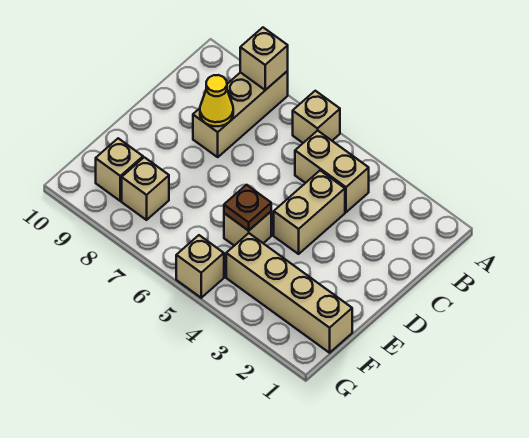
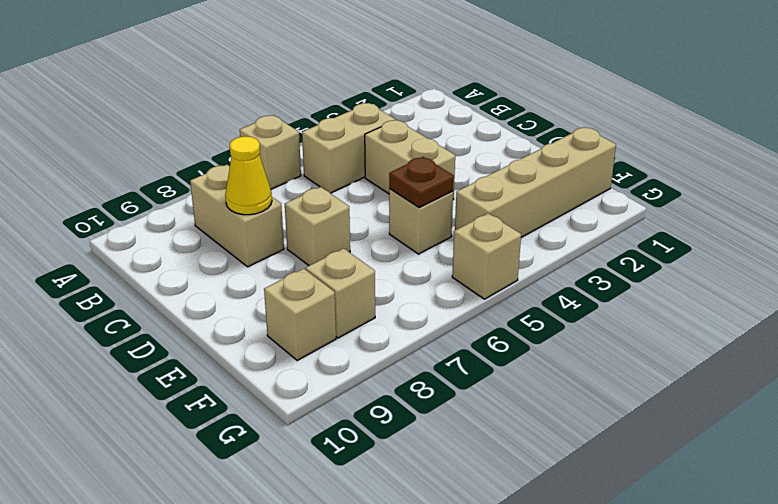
tan 1x3 brick [193,71,288,157] -> tan 1x2 brick [190,165,284,267]
tan 1x1 brick [240,28,288,90] -> tan 1x1 brick moved to [285,187,350,266]

